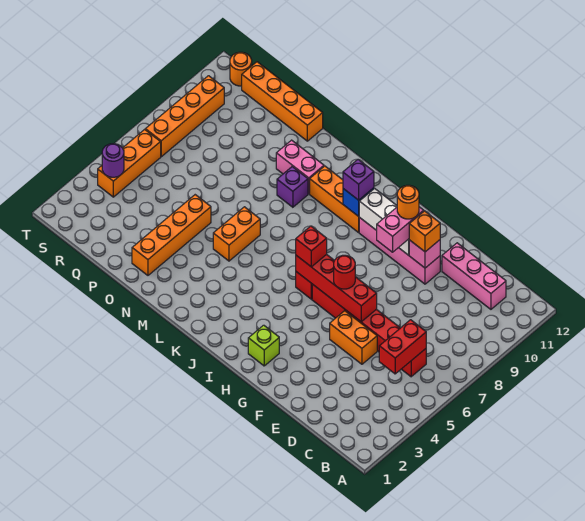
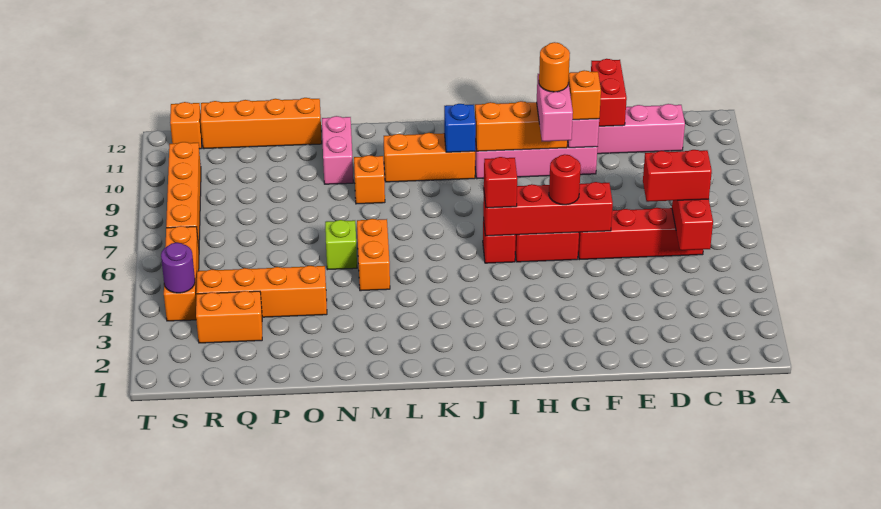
none -> red 1x2 brick [643,150,712,202]
orange 1x2 brick [330,311,377,364] -> orange 1x2 brick moved to [196,291,262,343]
none -> red 1x2 brick [591,59,627,126]
white 1x3 brick [359,188,409,255] -> orange 1x3 brick [475,101,567,151]
lime 1x1 brick [248,325,279,366] -> lime 1x1 brick moved to [325,220,357,270]
purple 1x1 brick [343,160,374,200] -> none
purple 1x1 brick [277,167,308,207] -> orange 1x1 brick [354,155,385,204]
pink 1x2 brick [276,140,324,194] -> pink 1x2 brick turned to [322,116,353,184]
orange 1x4 brick [132,195,211,275] -> orange 1x4 brick turned to [196,266,327,317]
orange 1x1 round brick [230,52,252,86] -> orange 1x1 brick [170,102,202,149]

